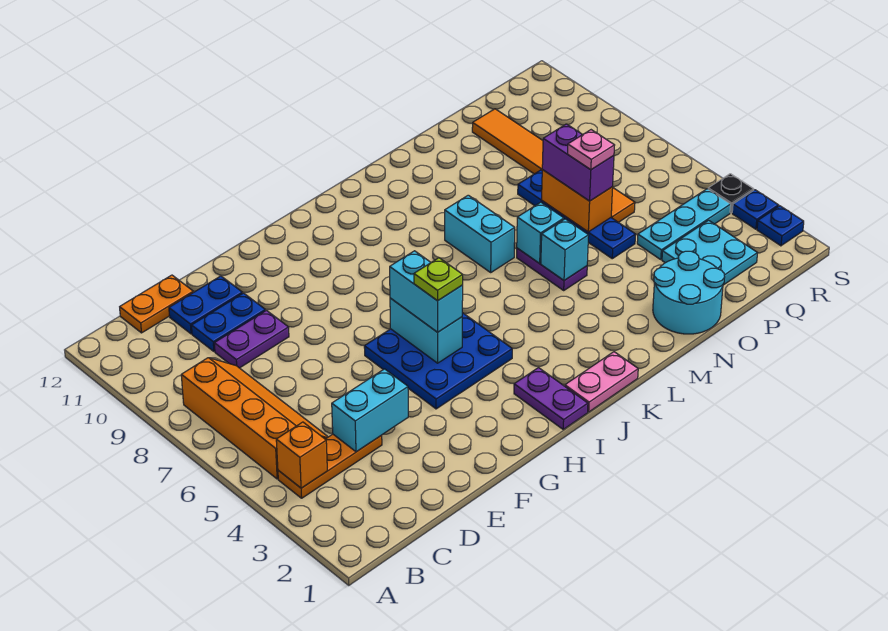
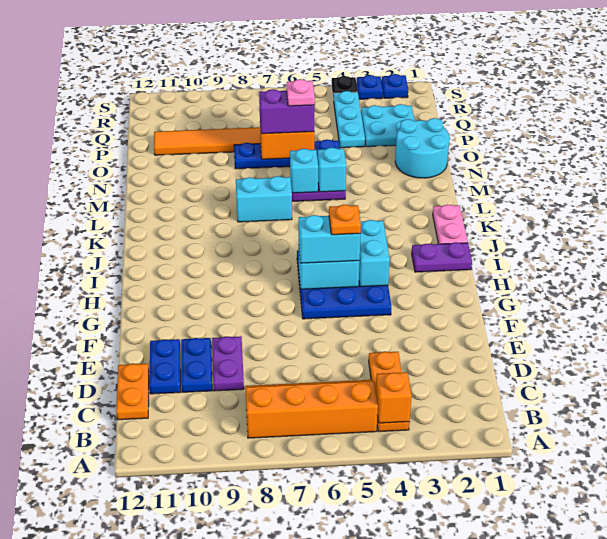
cyan 1x2 brick [332,369,408,452] -> cyan 1x2 brick moved to [359,220,390,287]
lime 1x1 plate [414,258,463,301] -> orange 1x1 plate [329,205,361,235]

